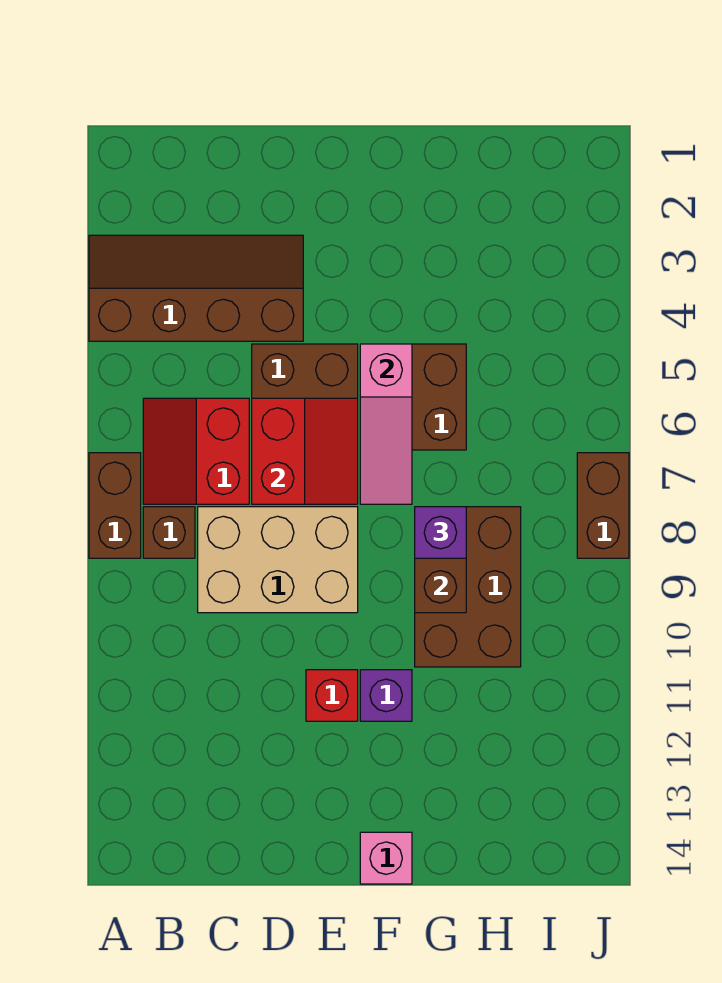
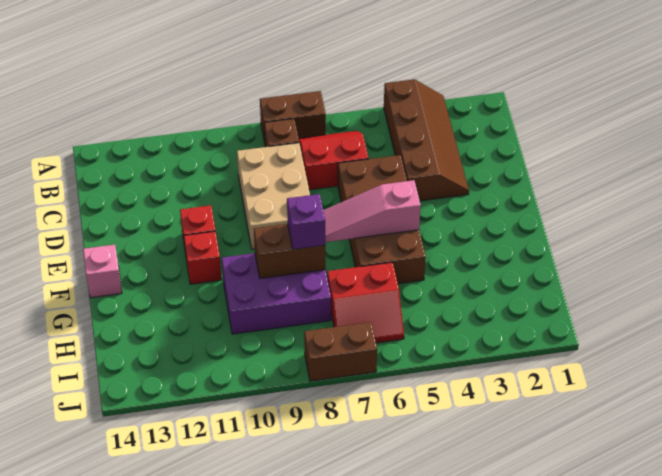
red 2x2 slope [252,398,358,504] -> red 2x2 slope moved to [327,262,404,343]
purple 1x1 brick [360,670,412,721] -> red 1x1 brick [184,231,221,284]
brown 2x3 brick [415,507,521,667] -> purple 2x3 brick [222,253,331,334]

